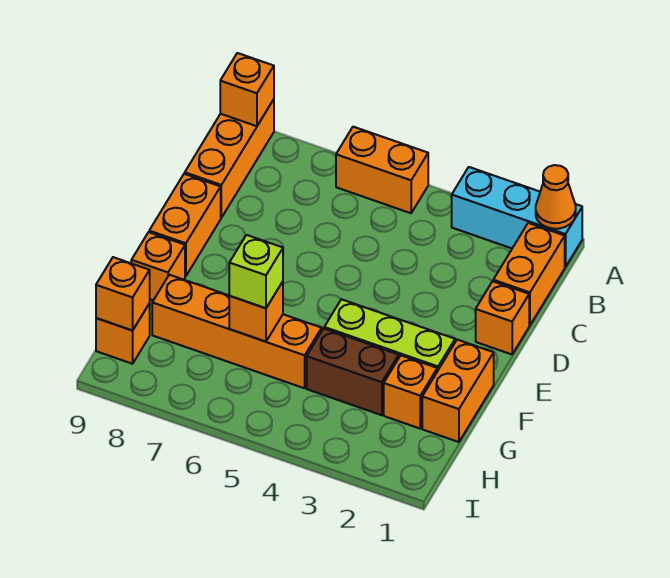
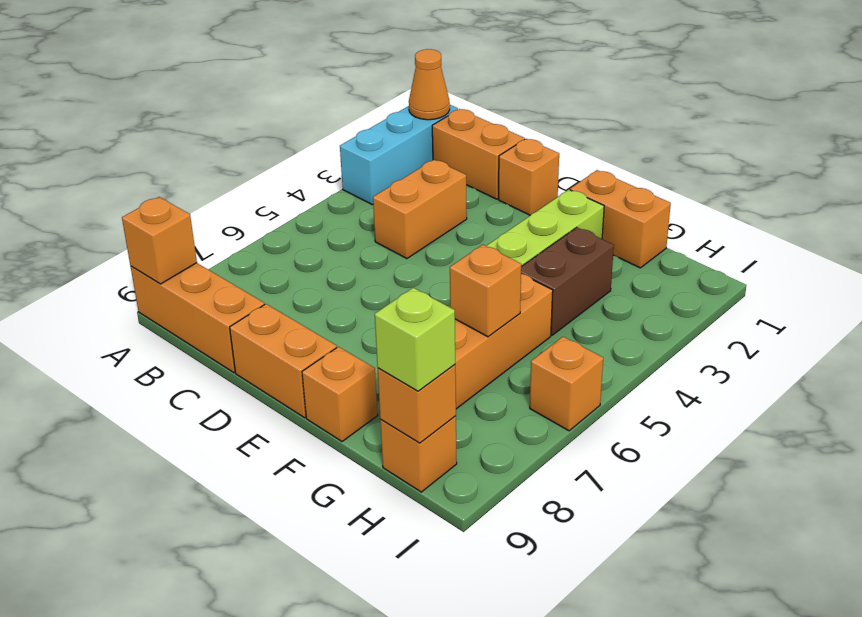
orange 1x2 brick [336,127,428,213] -> orange 1x2 brick moved to [373,160,467,259]
orange 1x1 brick [384,356,437,428] -> orange 1x1 brick moved to [530,337,603,431]
lime 1x1 brick [229,235,283,308] -> lime 1x1 brick moved to [375,288,455,391]

